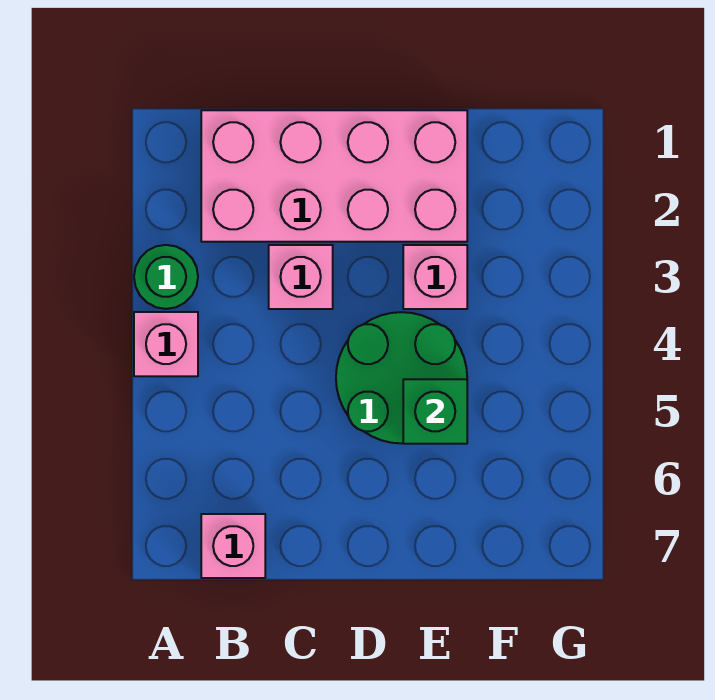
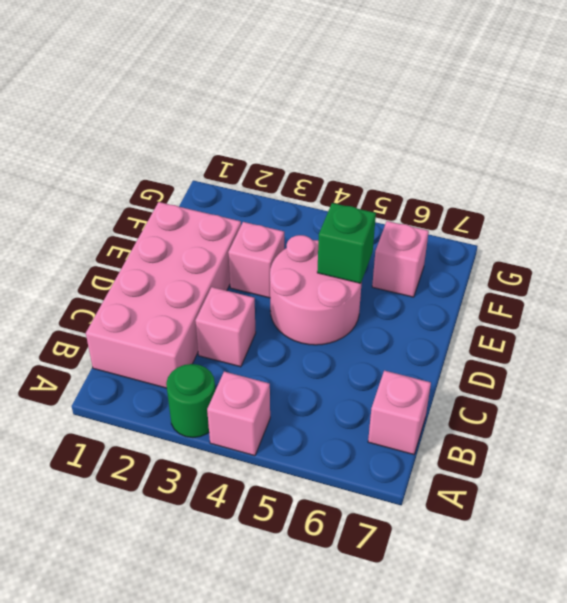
green 2x2 round brick [336,312,467,443] -> pink 2x2 round brick [270,235,362,345]
none -> pink 1x1 brick [372,221,429,297]

